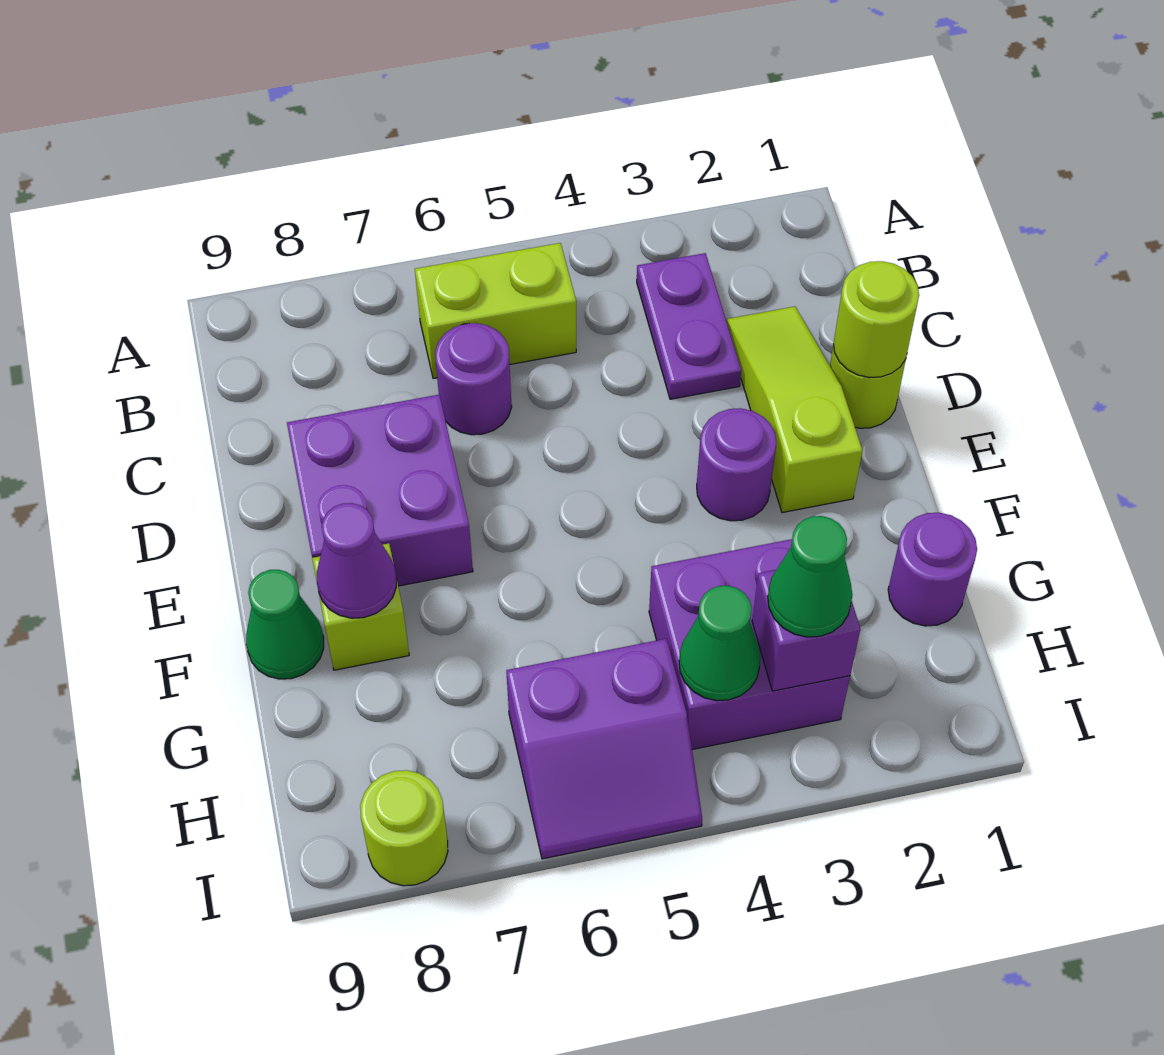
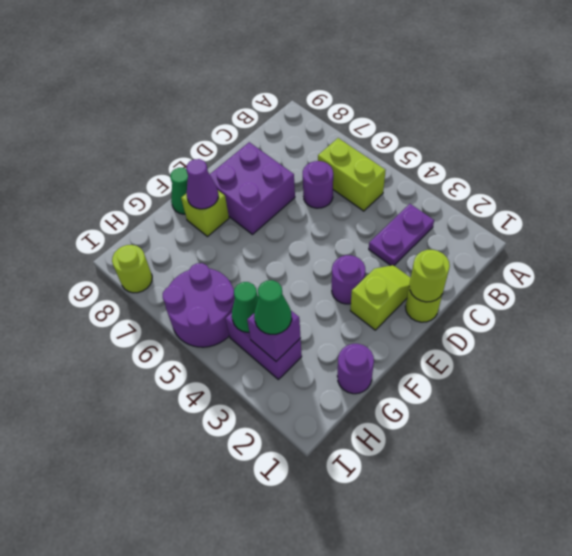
lime 1x3 slope [726,306,862,513] -> lime 1x2 slope [350,265,411,330]
purple 2x2 brick [649,539,850,750] -> purple 1x2 brick [226,313,302,379]
purple 2x2 slope [506,639,702,859] -> purple 2x2 round brick [163,263,235,347]

